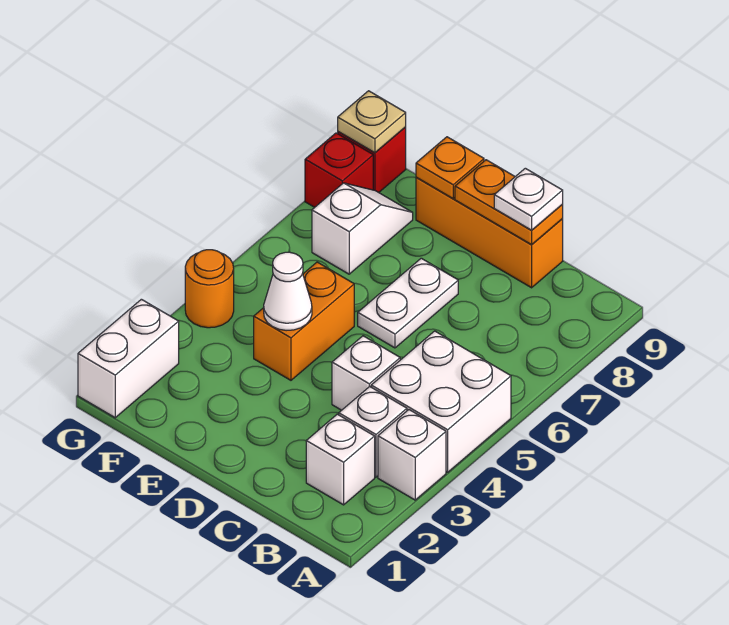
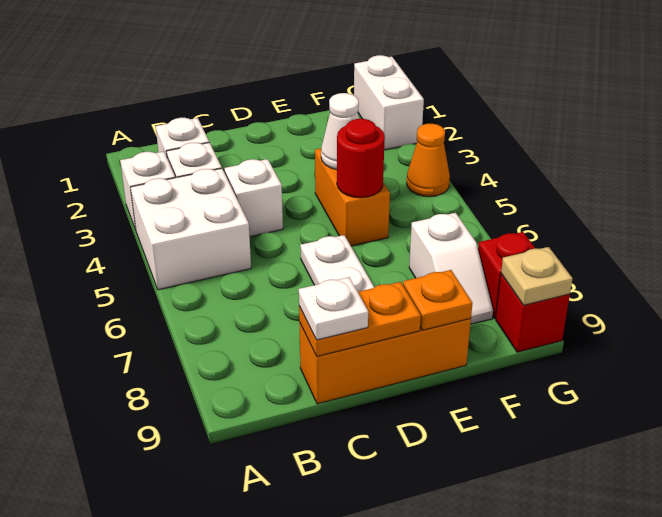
none -> red 1x1 round brick [337,119,385,198]
orange 1x1 round brick [185,250,234,328] -> orange 1x1 cone [407,124,450,197]

